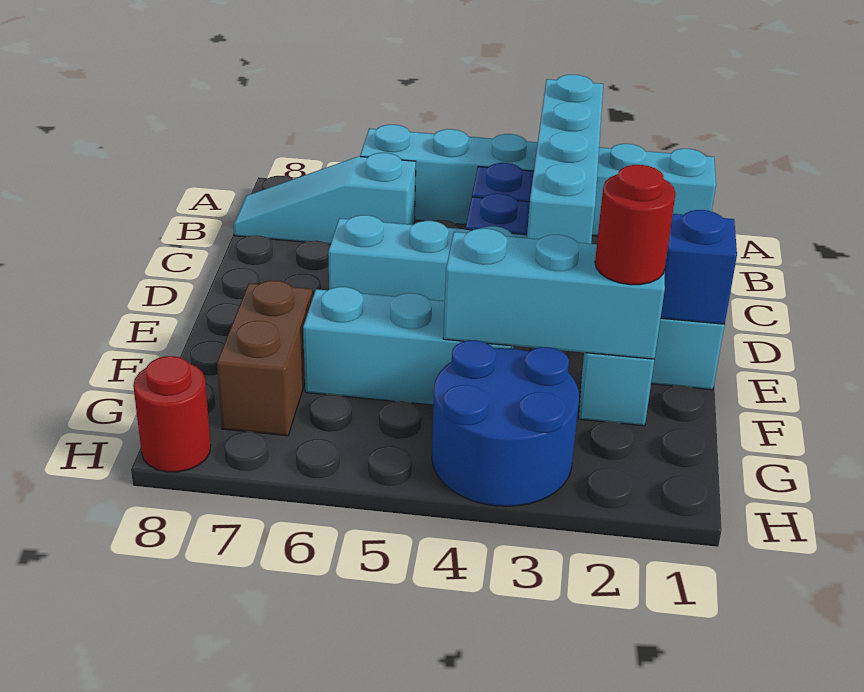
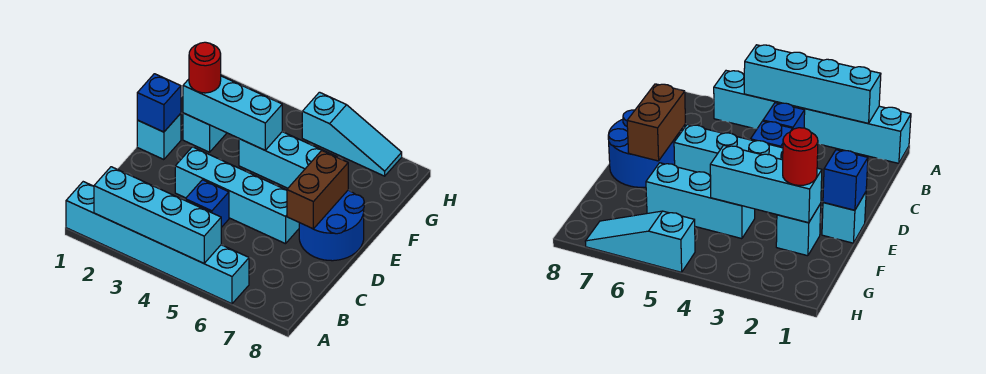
cyan 1x4 brick [527,75,603,244] -> cyan 1x4 brick turned to [94,167,221,263]
cyan 1x3 slope [234,153,416,244] -> cyan 1x3 slope moved to [302,92,402,176]
brown 1x2 brick [217,281,313,436] -> brown 1x2 brick moved to [287,151,348,229]
blue 2x2 round brick [432,340,579,506] -> blue 2x2 round brick moved to [299,190,364,261]
red 1x1 round brick [133,356,211,472] -> none

